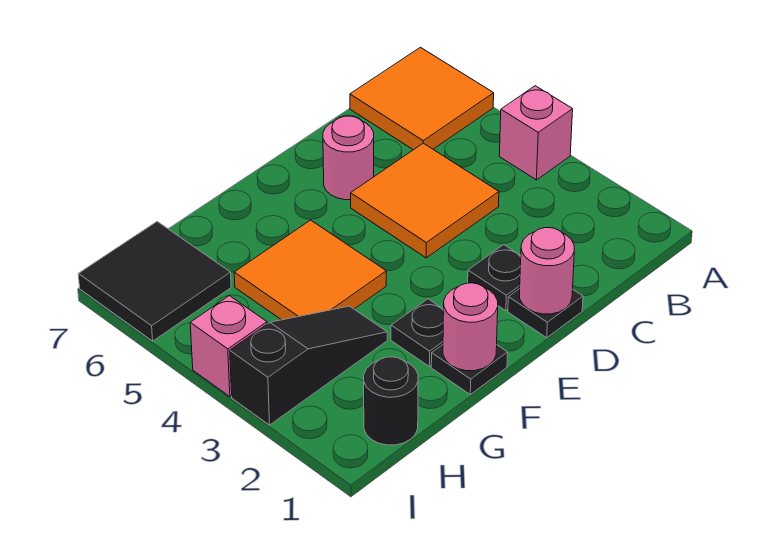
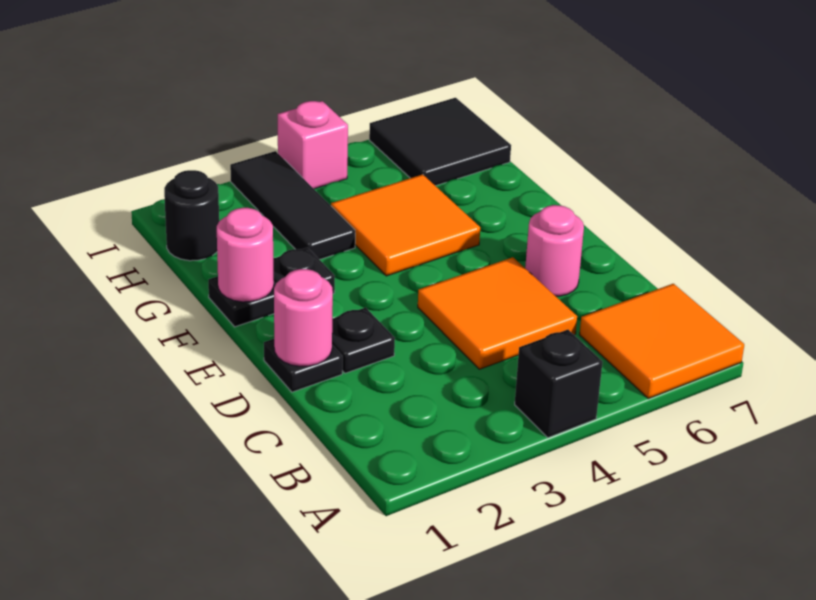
pink 1x1 brick [499,86,573,180] -> black 1x1 brick [515,330,602,438]
black 1x3 slope [230,306,387,425] -> black 1x3 tile [230,151,355,260]

